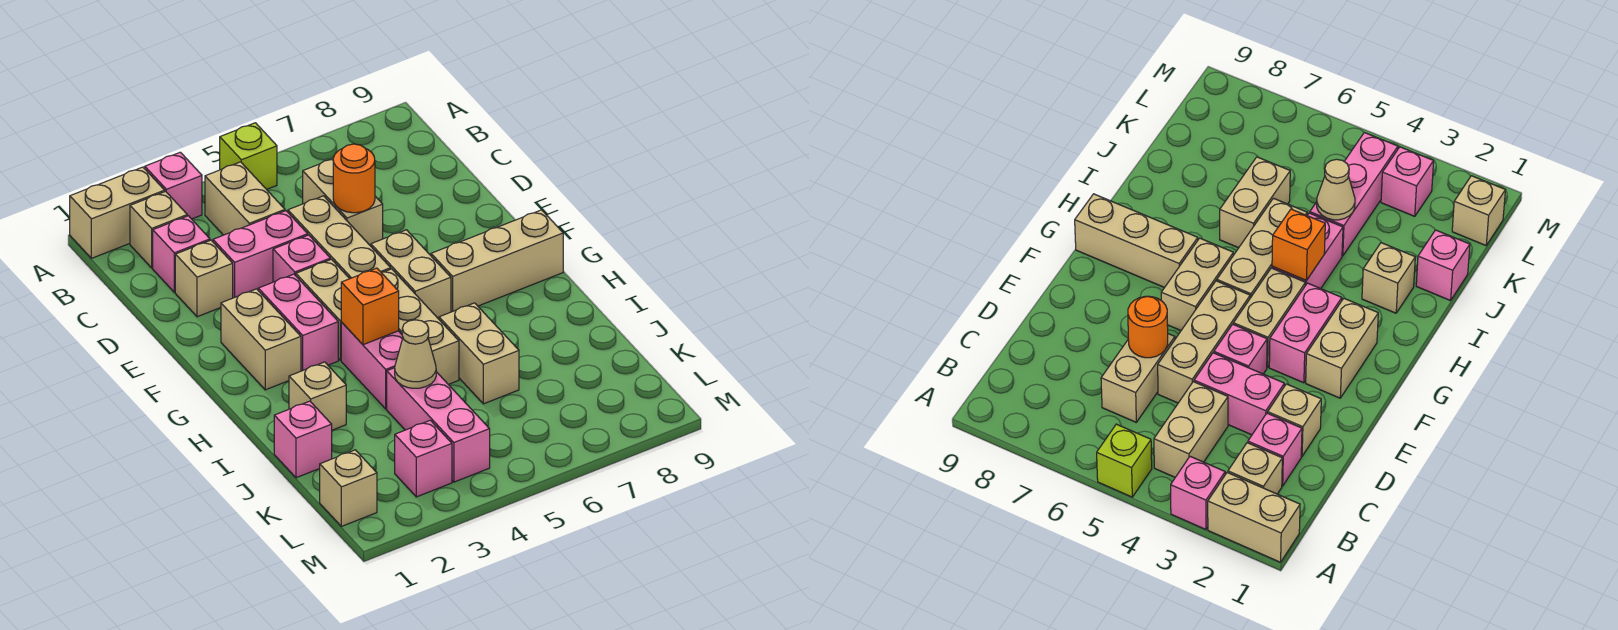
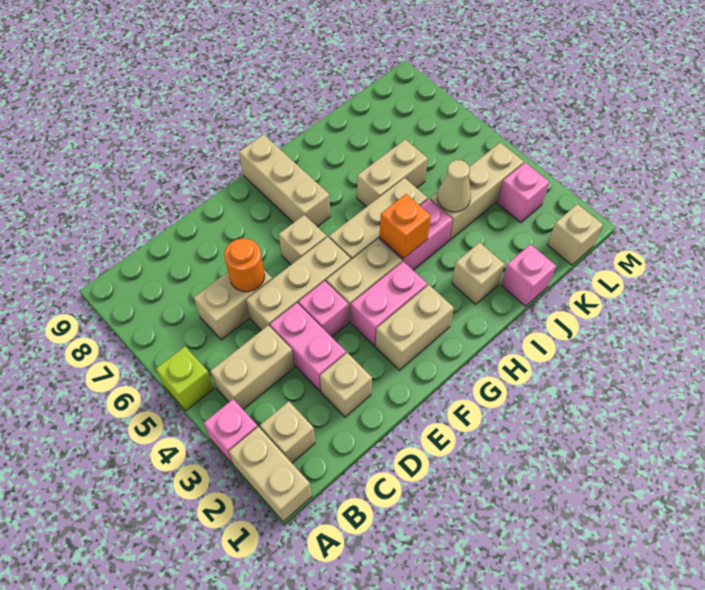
pink 1x1 brick [153,216,210,292] -> none
tan 1x2 brick [371,230,451,319] -> tan 1x1 brick [279,215,327,265]
pink 1x3 brick [387,368,490,482] -> tan 1x3 brick [430,143,524,240]

